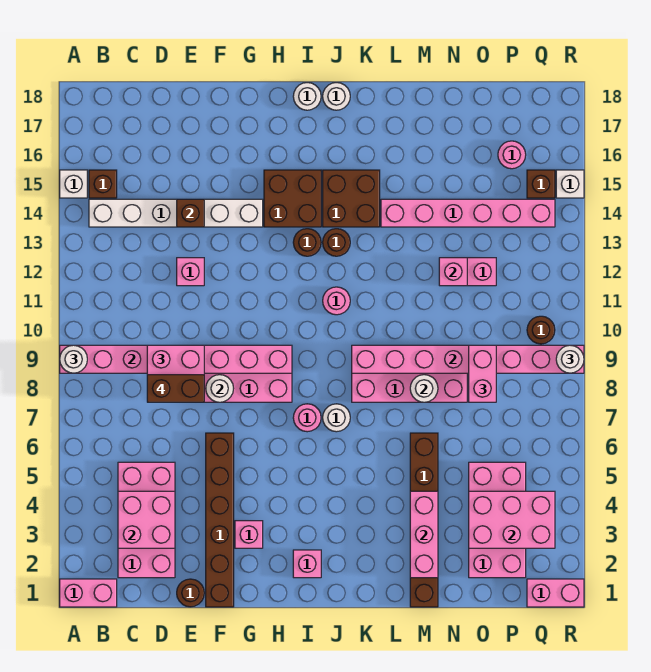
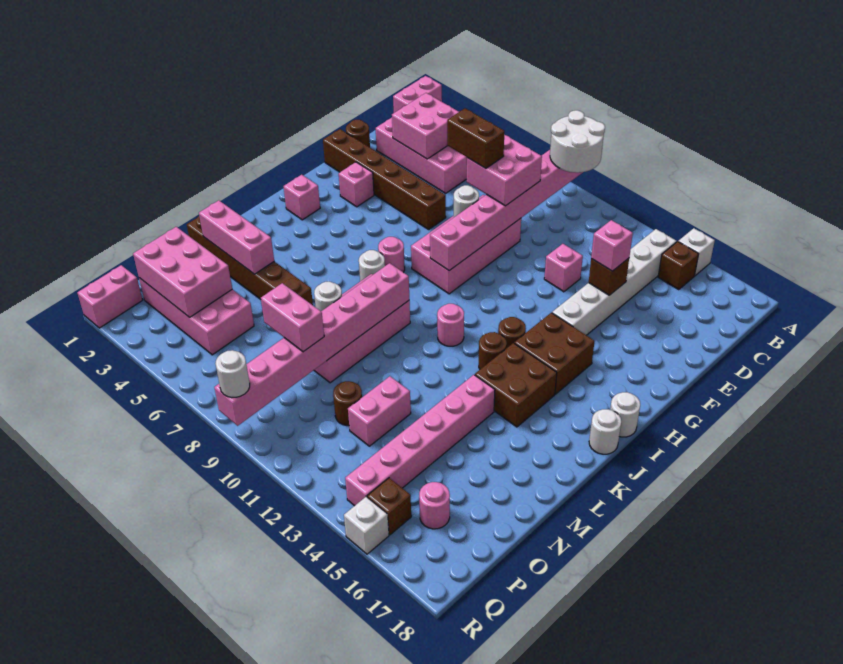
white 1x1 round brick [60,345,87,373] -> white 2x2 round brick [550,110,605,173]
brown 1x2 brick [147,375,204,402] -> brown 1x2 brick turned to [447,108,504,168]
pink 1x1 brick [439,258,467,286] -> pink 1x1 brick moved to [591,220,633,271]
pink 2x3 brick [469,491,555,548] -> pink 2x3 brick turned to [133,227,232,317]
brown 1x1 round brick [527,316,555,344] -> brown 1x1 round brick moved to [333,381,362,426]

